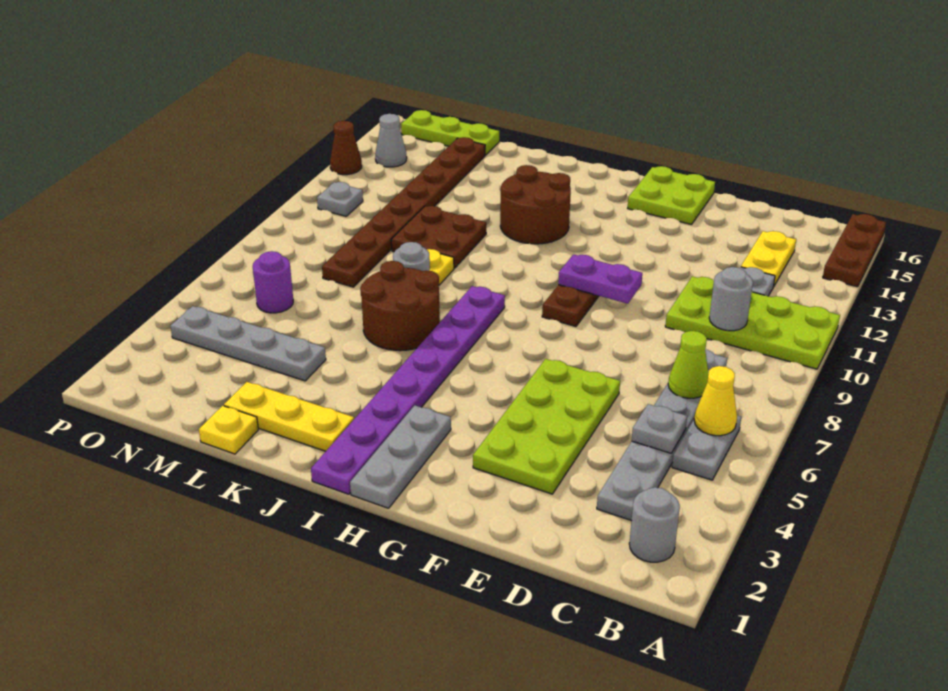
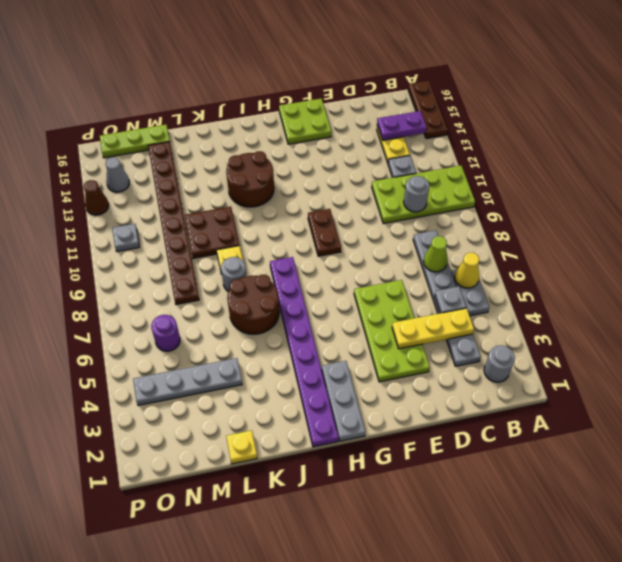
purple 1x2 plate [558,255,642,304] -> purple 1x2 plate moved to [377,111,427,140]
yellow 1x3 plate [224,382,354,451] -> yellow 1x3 plate moved to [392,308,474,349]

